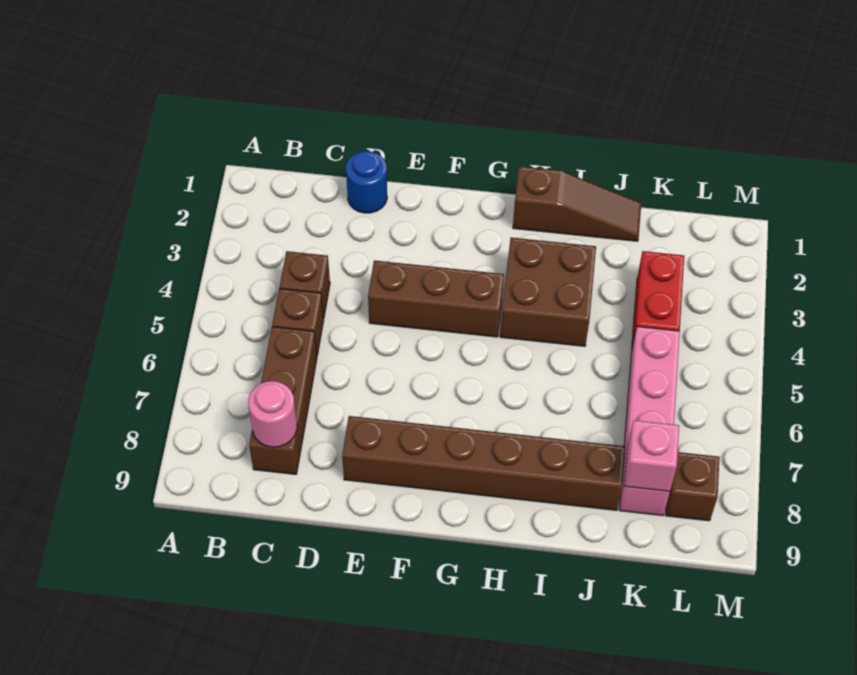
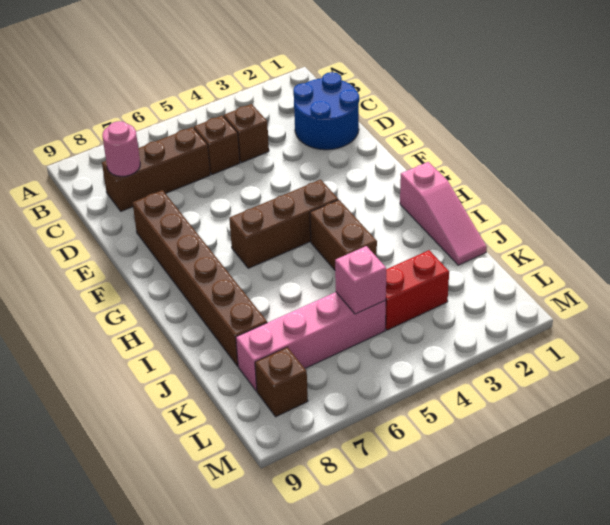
blue 1x1 round brick [346,151,387,213] -> blue 2x2 round brick [293,72,359,150]
brown 1x3 brick [368,260,504,337] -> brown 1x3 brick turned to [229,180,338,268]
brown 1x3 slope [513,166,641,241] -> pink 1x3 slope [400,162,487,265]
brown 2x2 brick [500,238,596,346] -> brown 1x2 brick [310,200,377,270]
pink 1x1 brick [625,420,679,491] -> pink 1x1 brick moved to [335,246,386,314]

